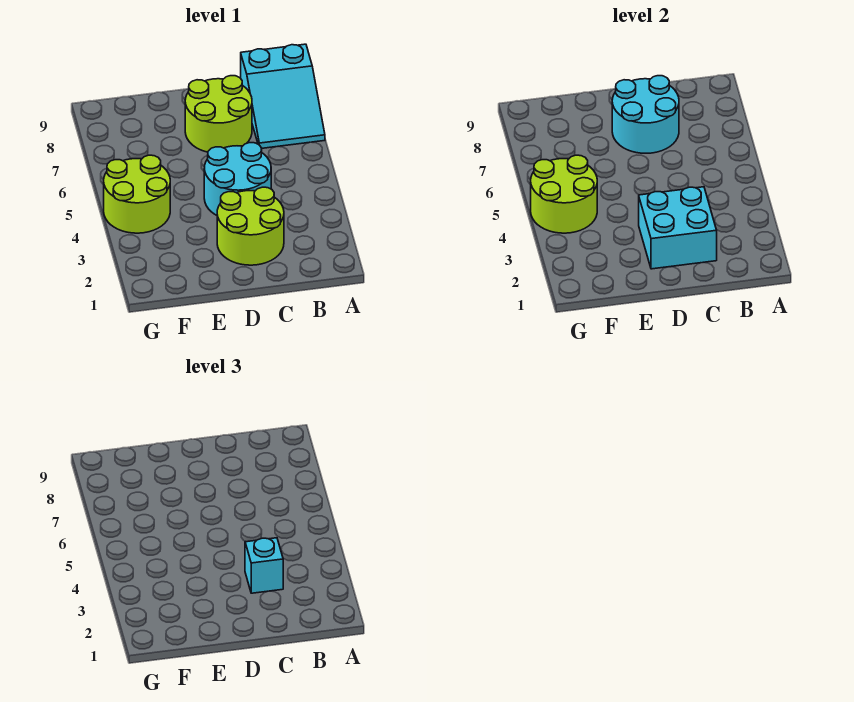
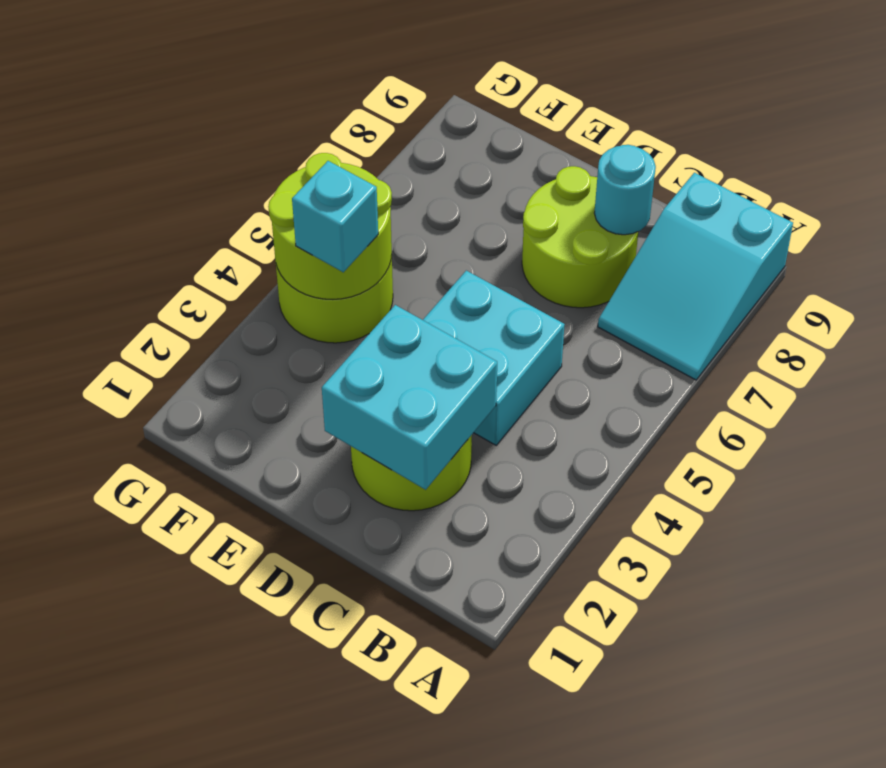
cyan 1x1 brick [245,538,283,593] -> cyan 1x1 brick moved to [292,161,378,272]
cyan 2x2 round brick [204,143,271,215] -> cyan 2x2 brick [423,271,565,445]
cyan 2x2 round brick [612,76,679,153] -> cyan 1x1 round brick [594,145,656,235]

